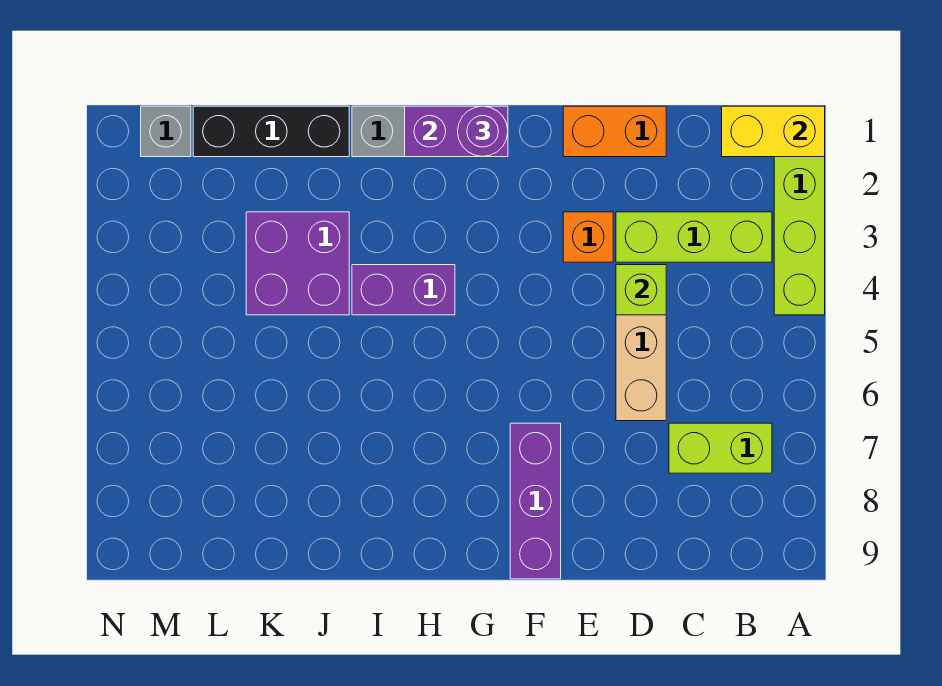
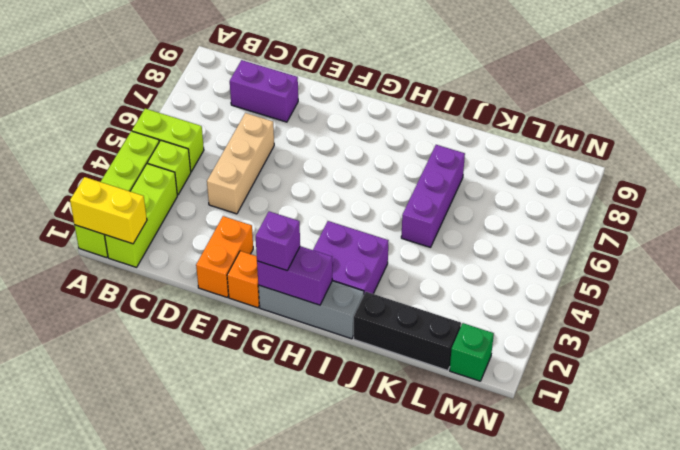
lime 1x3 brick [616,212,772,262] -> lime 1x3 brick turned to [105,164,177,267]
lime 1x2 brick [669,423,772,473] -> lime 1x2 brick moved to [132,109,204,172]
orange 1x2 brick [563,106,666,157] -> orange 1x2 brick turned to [196,216,253,297]
lime 1x1 brick [616,265,666,315] -> lime 1x1 brick moved to [147,140,191,195]
orange 1x1 brick [563,212,613,262] -> orange 1x1 brick moved to [227,251,260,308]
purple 1x3 brick [510,423,561,579] -> purple 1x3 brick moved to [401,145,465,247]
purple 1x1 round brick [458,106,508,157] -> purple 1x1 brick [256,211,300,270]
purple 1x2 brick [352,265,455,315] -> purple 1x2 brick moved to [230,60,298,122]
purple 2x2 brick [246,212,349,315] -> purple 2x2 brick moved to [313,221,389,294]
grey 1x1 brick [141,106,191,157] -> green 1x1 brick [450,323,494,381]

